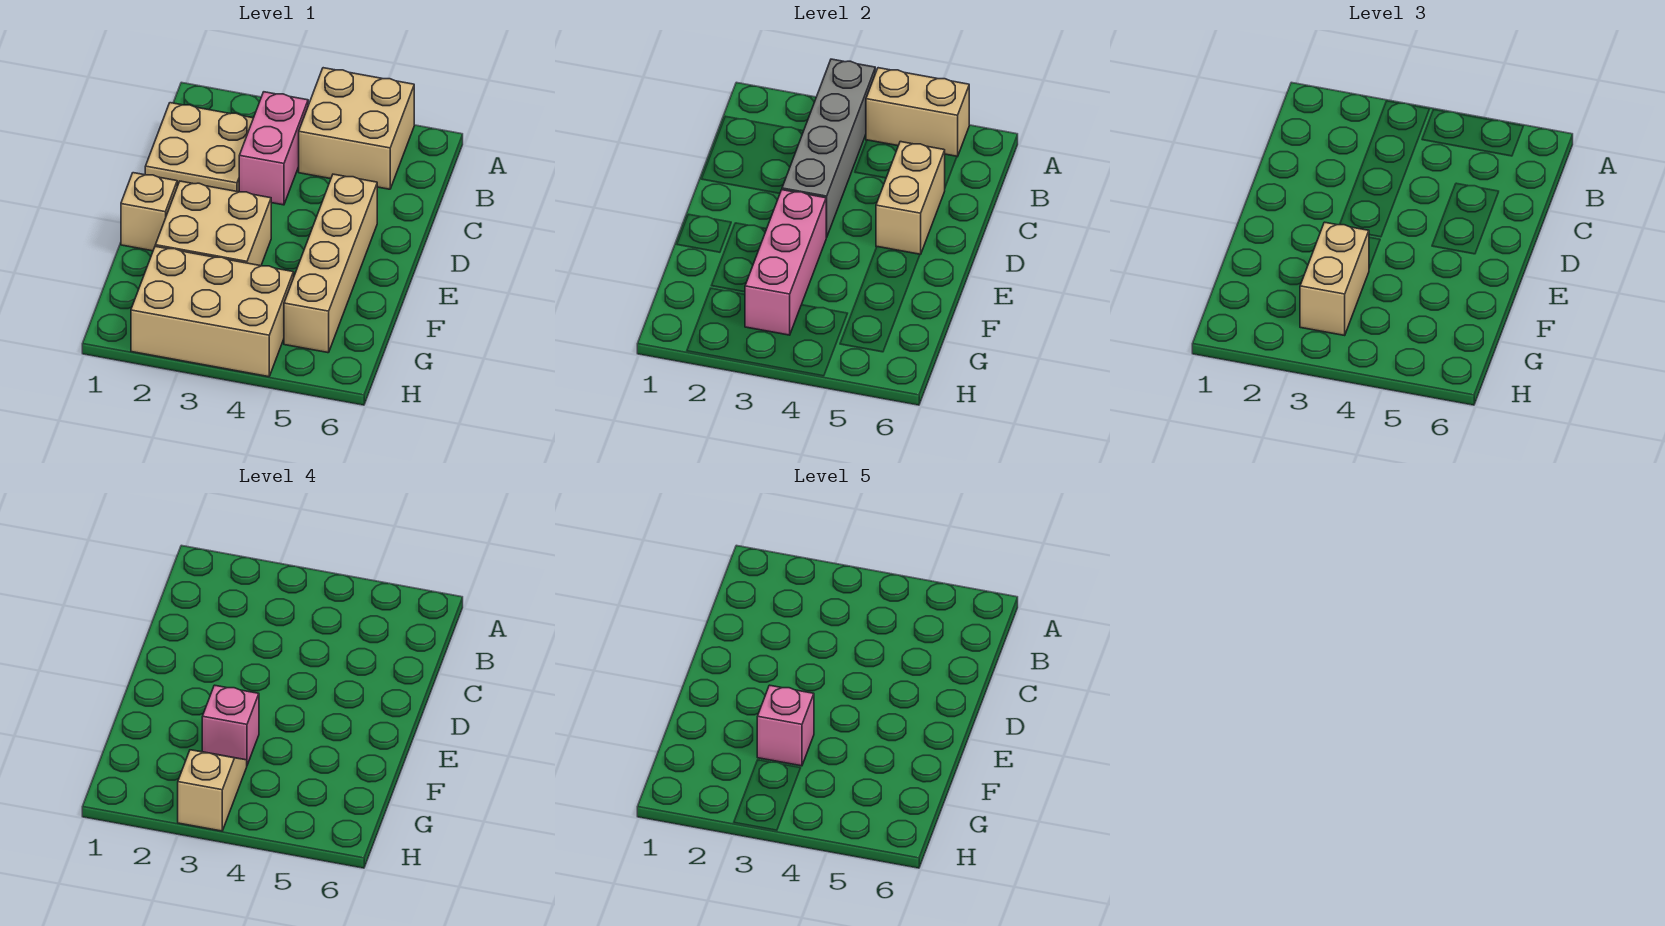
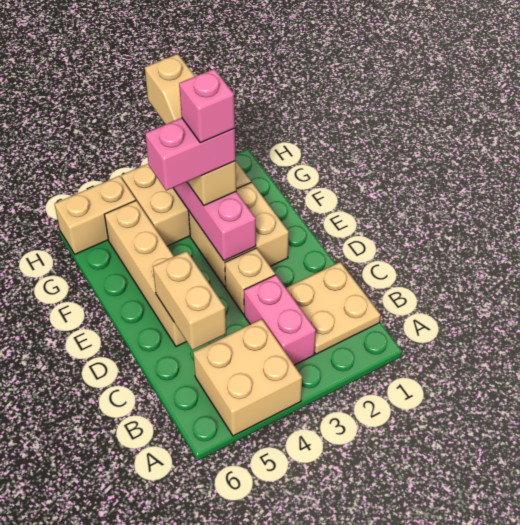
grey 1x4 brick [782,59,875,237] -> none
tan 1x2 brick [866,68,969,157] -> tan 1x2 brick moved to [55,176,136,254]
tan 1x1 brick [121,173,177,251] -> tan 1x1 brick moved to [225,248,275,314]
pink 1x1 brick [202,685,259,765] -> pink 1x2 brick [145,118,236,191]

